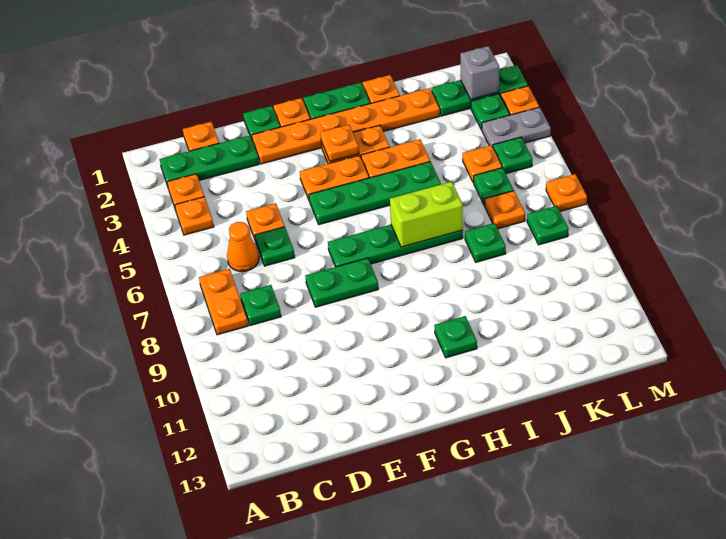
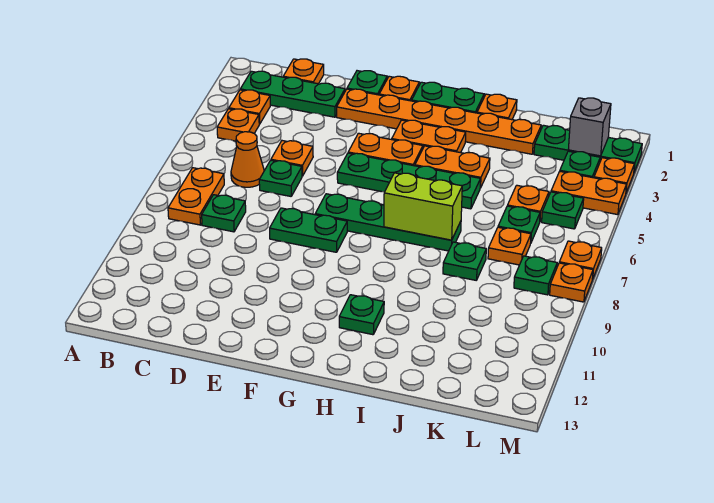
orange 1x1 plate [320,125,359,162] -> orange 1x1 plate moved to [550,263,593,302]
grey 1x2 plate [482,107,551,147] -> orange 1x2 plate [551,171,627,215]

